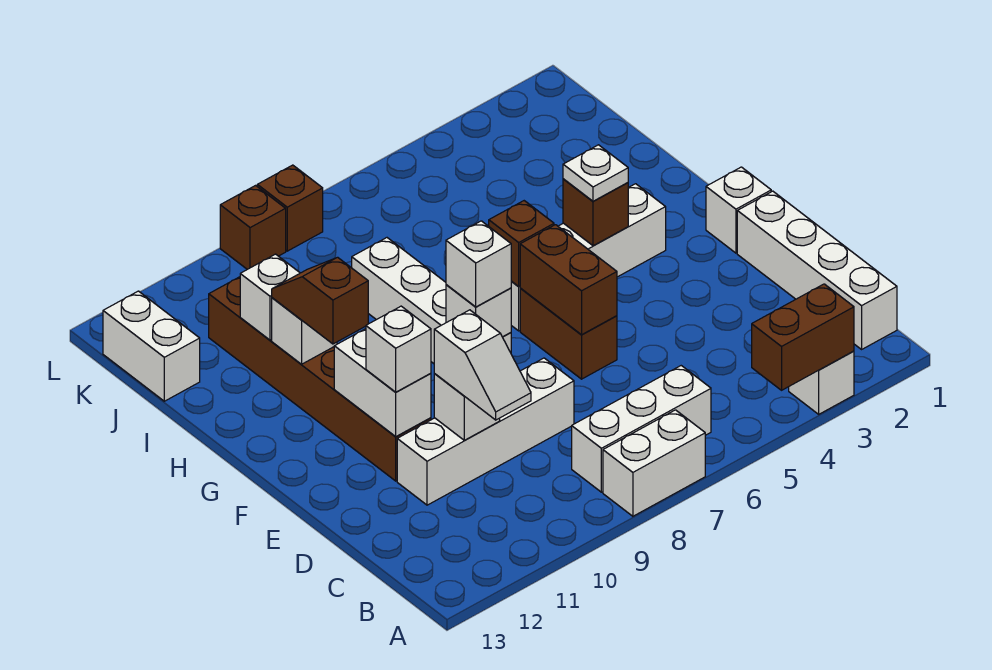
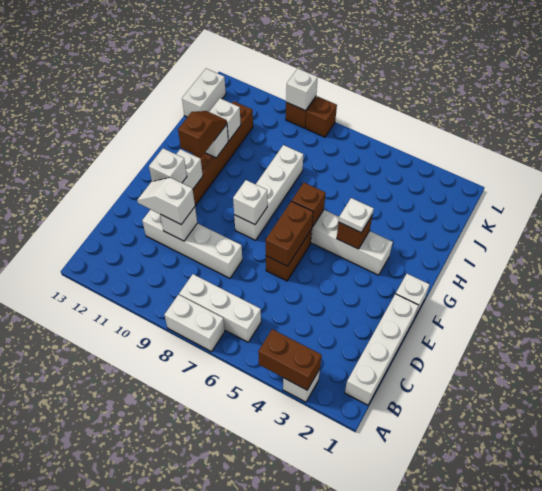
white 1x2 slope [434,310,531,420] -> white 1x2 slope turned to [137,178,195,224]
white 1x1 brick [446,221,511,307] -> white 1x1 brick moved to [286,69,318,111]

